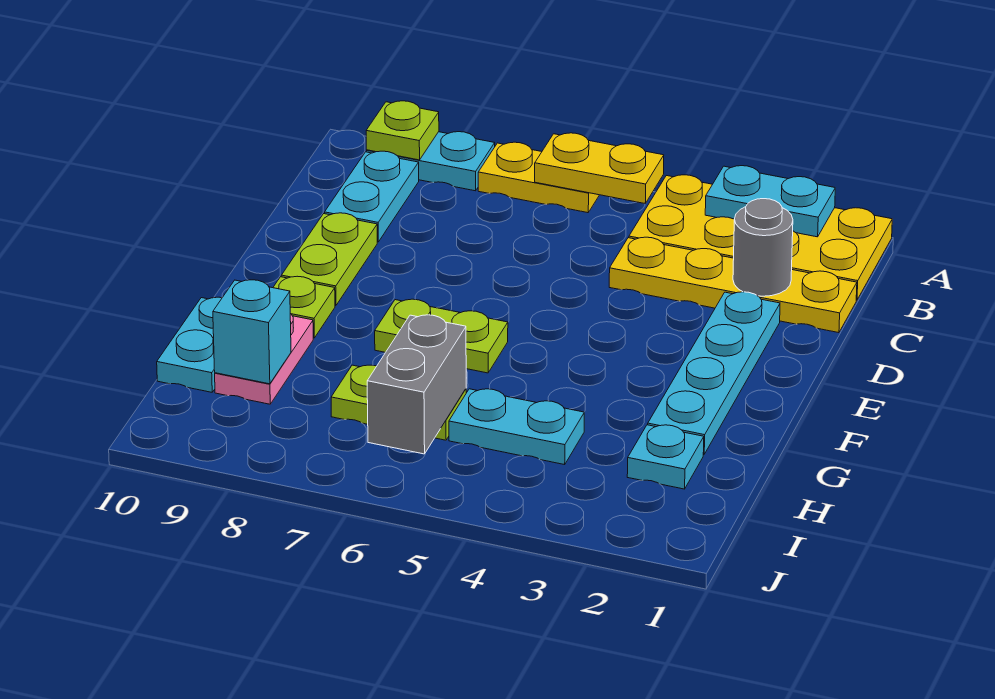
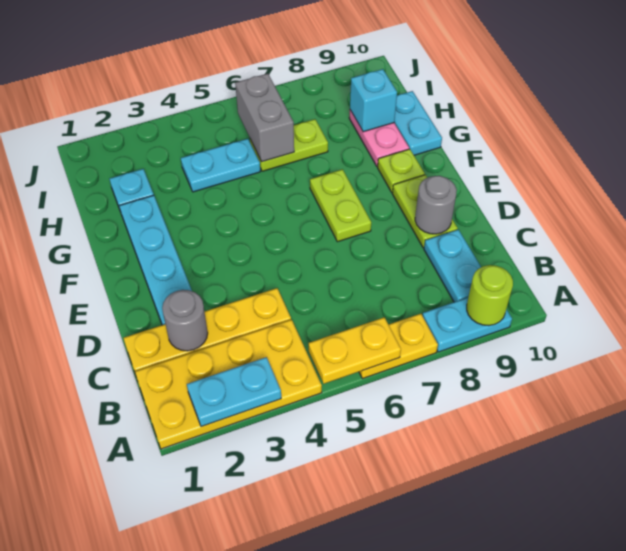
lime 1x1 plate [366,101,439,160] -> lime 1x1 round brick [467,265,513,326]
none -> grey 1x1 round brick [415,176,457,234]
lime 1x2 plate [375,299,508,373] -> lime 1x2 plate turned to [310,169,371,242]

